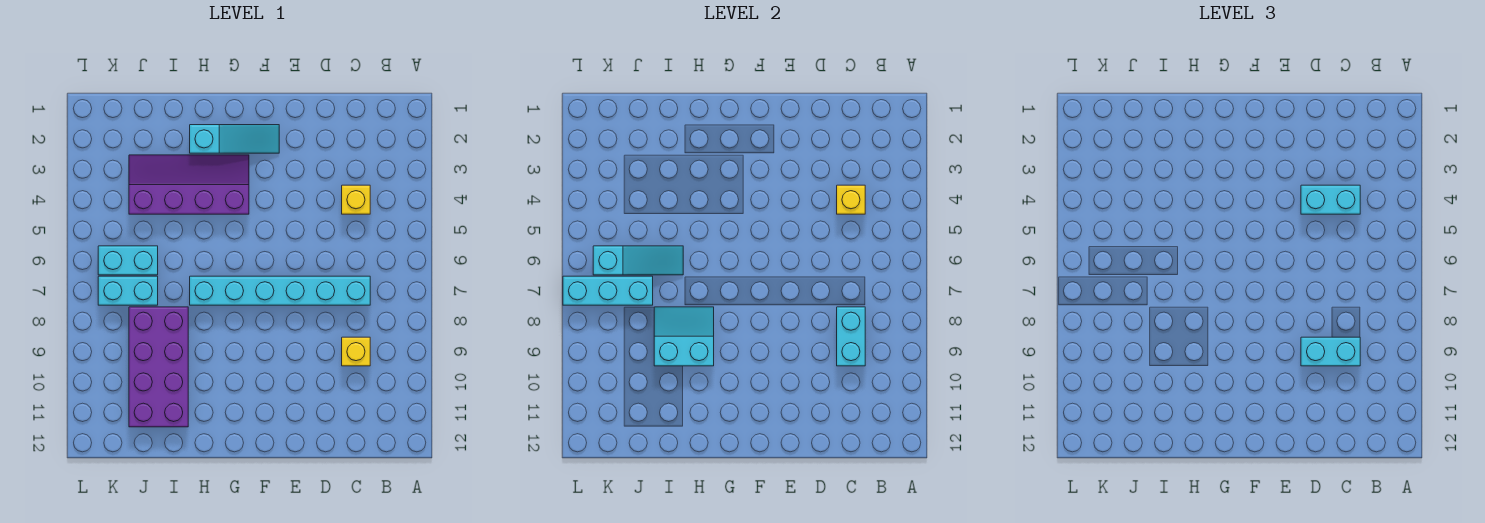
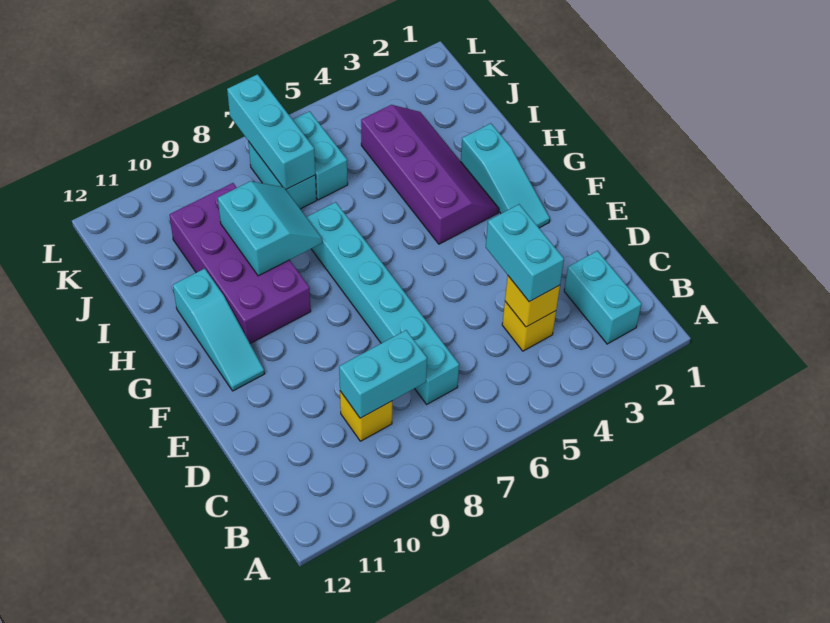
cyan 1x2 brick [1301,337,1360,366] -> cyan 1x2 brick moved to [564,251,641,344]
cyan 1x3 slope [593,246,683,275] -> cyan 1x3 slope moved to [173,268,265,391]
purple 2x4 brick [129,307,188,427] -> purple 2x4 brick turned to [169,183,311,343]

